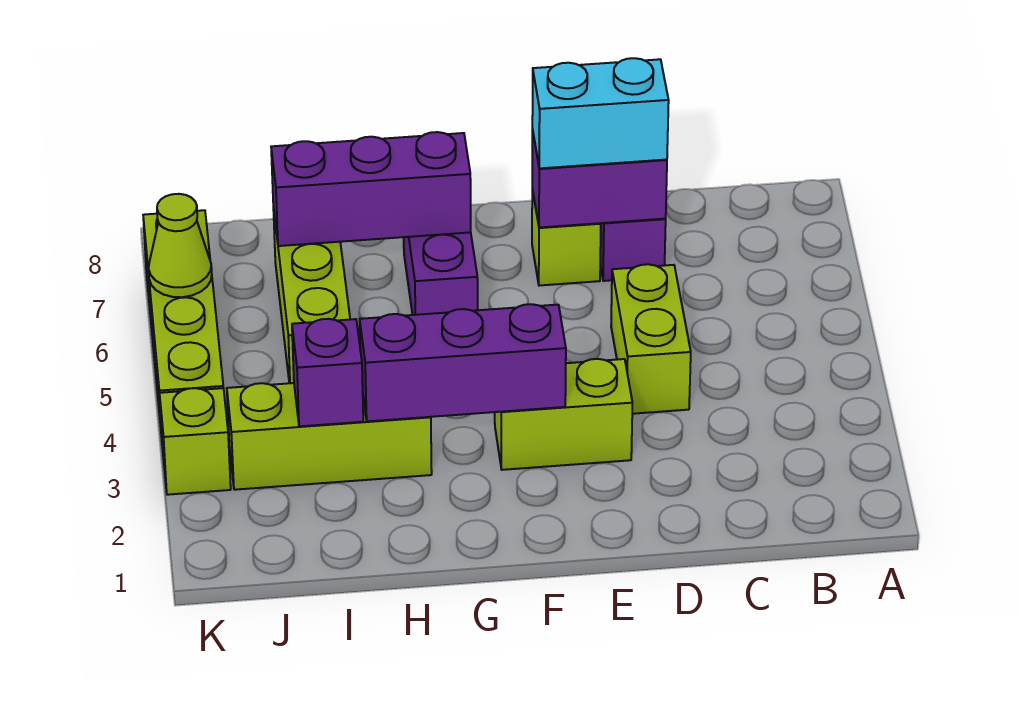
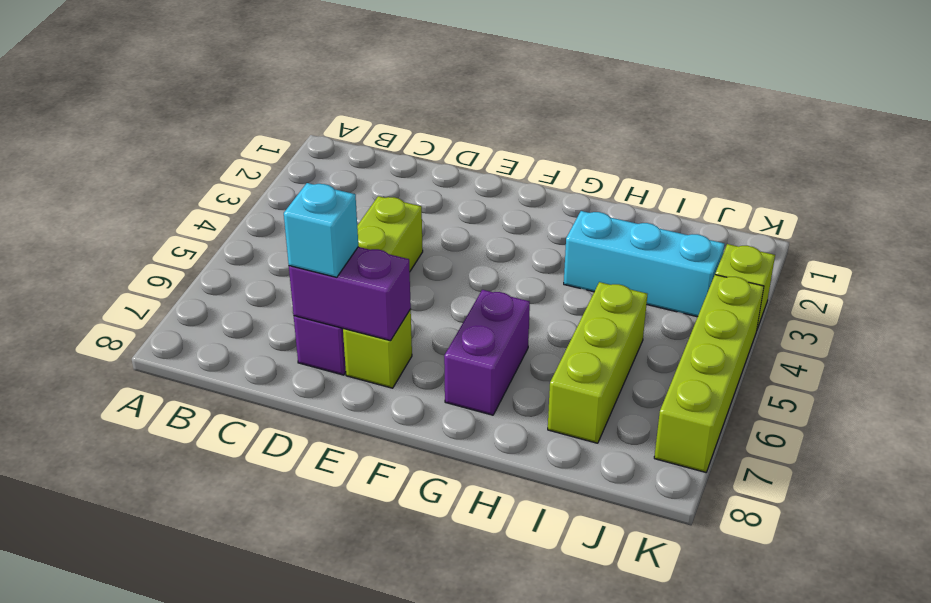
cyan 1x2 brick [532,58,669,168] -> cyan 1x1 brick [284,183,358,277]
lime 1x2 brick [495,359,632,470] -> none
purple 1x3 brick [360,304,566,421] -> none
purple 1x3 brick [271,132,471,246] -> none
lime 1x3 brick [227,383,432,490] -> cyan 1x3 brick [564,211,725,317]
purple 1x1 brick [292,319,363,426] -> none
lime 1x1 cone [149,194,212,297] -> none

